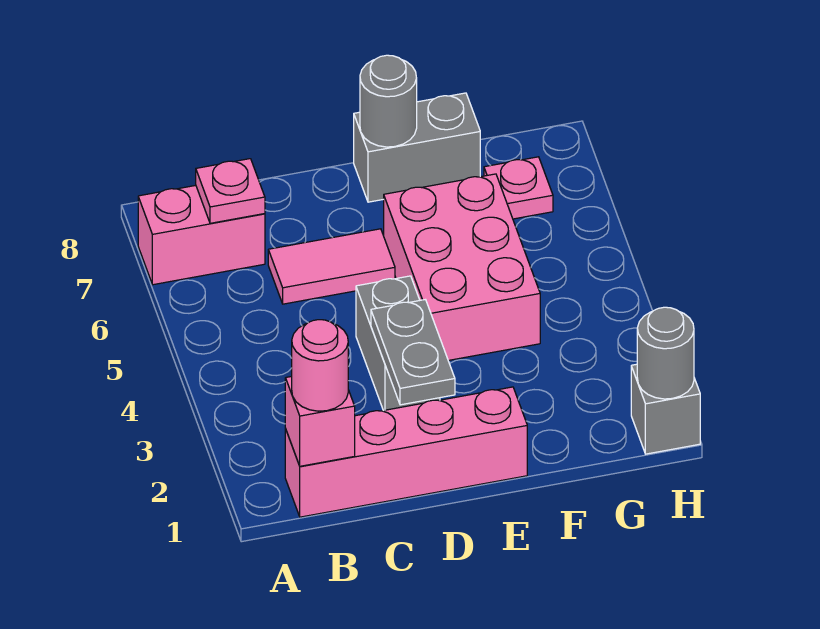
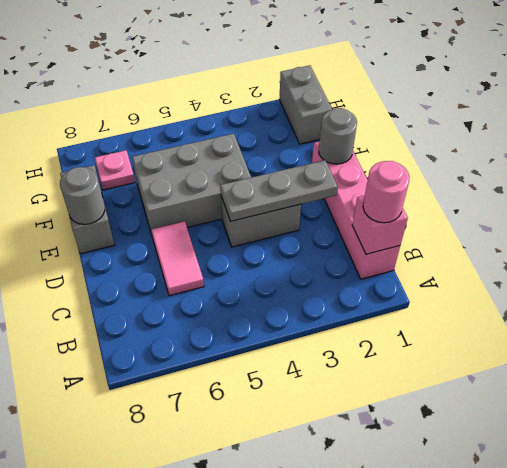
pink 1x2 brick [138,185,265,285] -> none
pink 1x1 plate [196,159,265,223] -> none
grey 1x2 plate [371,300,455,405] -> grey 1x3 plate [220,160,338,221]
pink 2x3 brick [384,174,540,360] -> grey 2x3 brick [132,134,251,233]
grey 1x1 brick [631,364,700,454] -> grey 1x2 brick [279,65,332,144]
grey 1x1 round brick [637,307,694,399] -> grey 1x1 round brick moved to [319,108,357,164]

